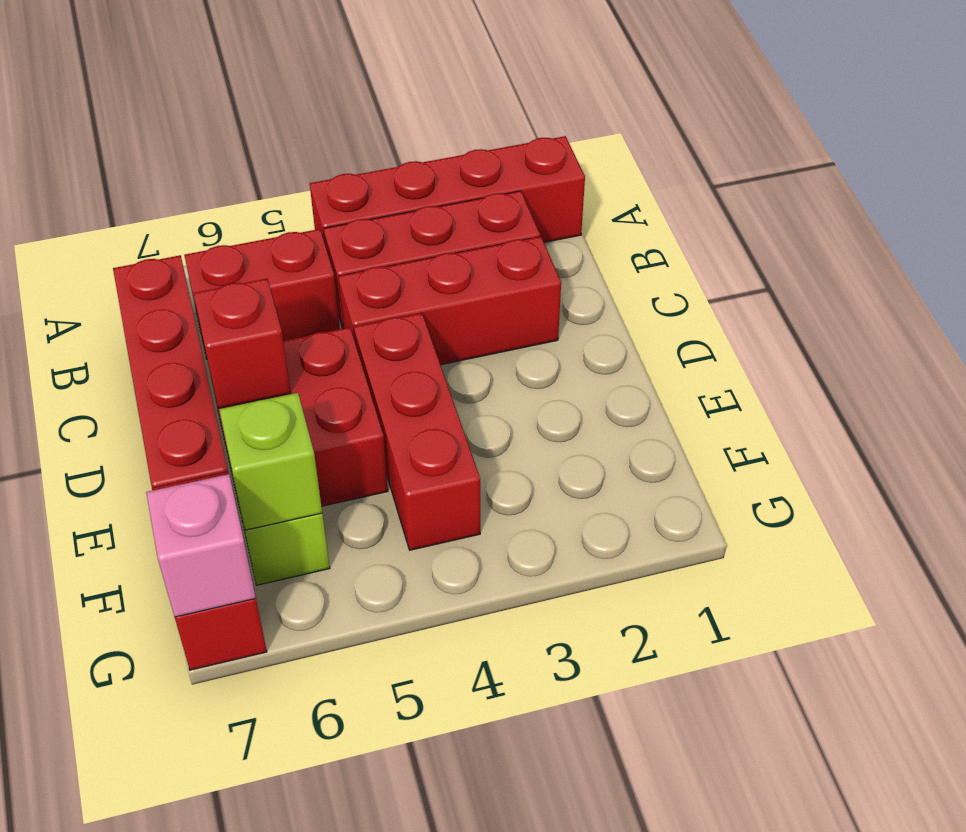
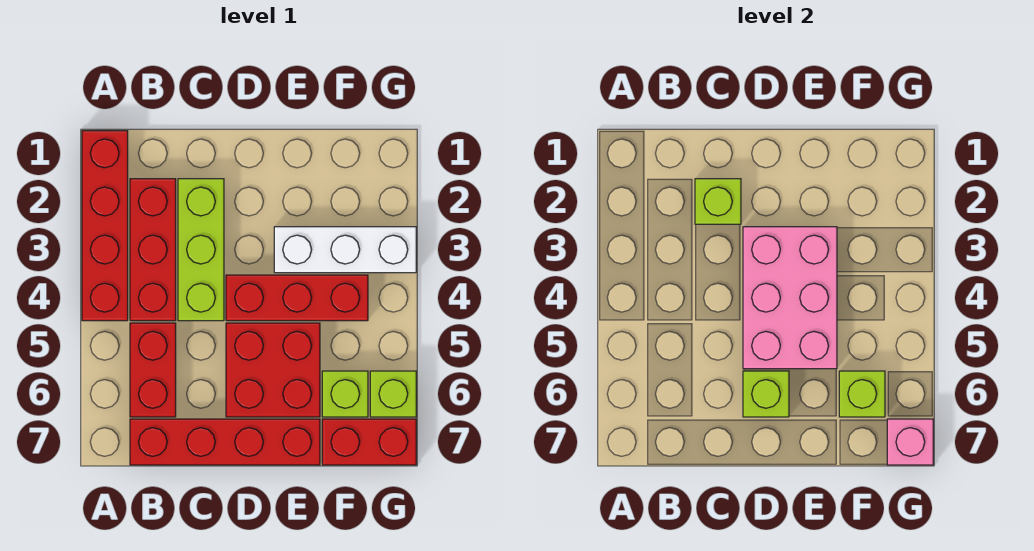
red 1x3 brick [338,237,561,365] -> lime 1x3 brick [178,179,224,321]
none -> lime 1x1 brick [695,179,741,224]
none -> pink 2x3 brick [743,227,837,369]
red 1x1 brick [194,279,291,408] -> lime 1x1 brick [743,371,789,417]
none -> white 1x3 brick [274,227,416,273]
none -> lime 1x1 brick [370,371,416,417]

